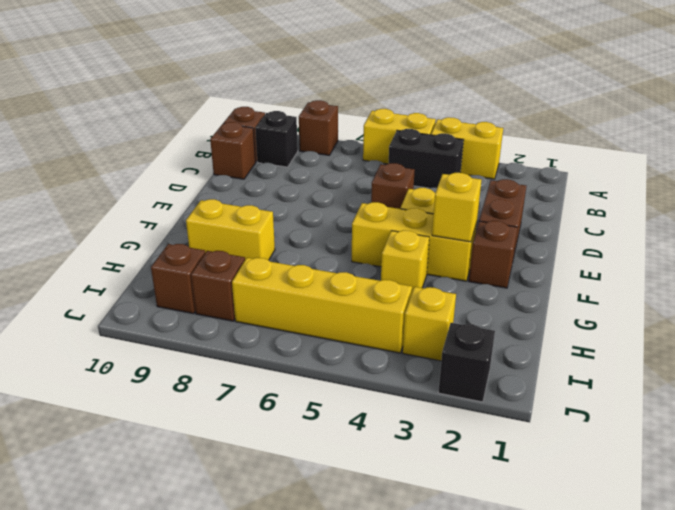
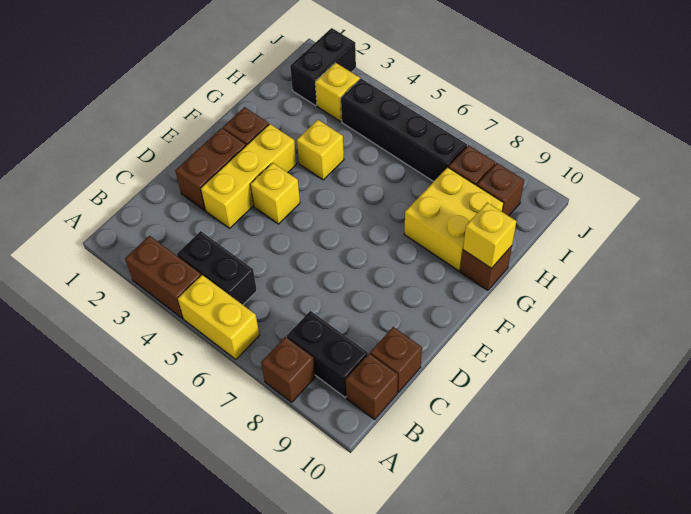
yellow 1x2 brick [431,117,503,179] -> brown 1x2 brick [125,236,201,318]
black 1x1 brick [255,111,298,167] -> black 1x2 brick [287,311,368,397]
brown 1x1 brick [371,163,415,209] -> brown 1x1 brick moved to [460,246,512,290]
yellow 1x3 brick [352,202,477,281] -> yellow 1x3 brick turned to [201,124,297,228]
yellow 1x1 brick [432,173,481,242] -> yellow 1x1 brick moved to [463,202,516,268]
yellow 1x2 brick [186,199,275,260] -> yellow 2x2 brick [404,167,503,271]
yellow 1x4 brick [232,258,412,353] -> black 1x4 brick [341,79,467,182]
black 1x1 brick [438,323,495,402] -> black 1x2 brick [290,28,356,106]

